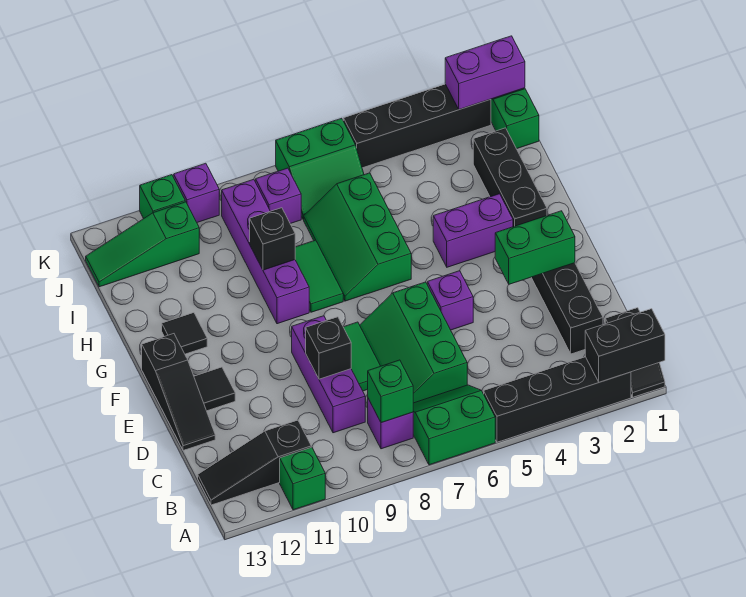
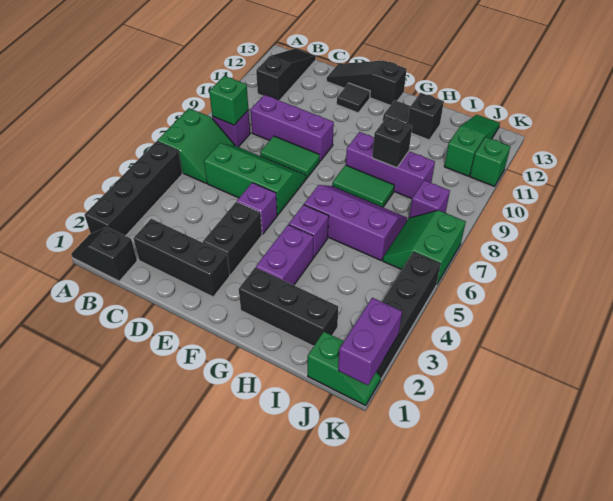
black 1x2 brick [585,309,665,382] -> black 1x2 brick moved to [203,202,262,275]
green 1x1 brick [280,447,325,510] -> none
black 1x1 brick [306,317,351,379] -> black 1x1 brick moved to [407,93,444,140]
green 1x2 brick [495,211,575,284] -> none
green 2x3 slope [304,173,411,301] -> purple 2x3 slope [304,185,407,260]
purple 1x4 brick [222,179,309,324] -> purple 1x3 brick [346,132,435,199]
purple 1x1 brick [174,163,219,222] -> purple 1x1 brick moved to [289,205,329,257]

